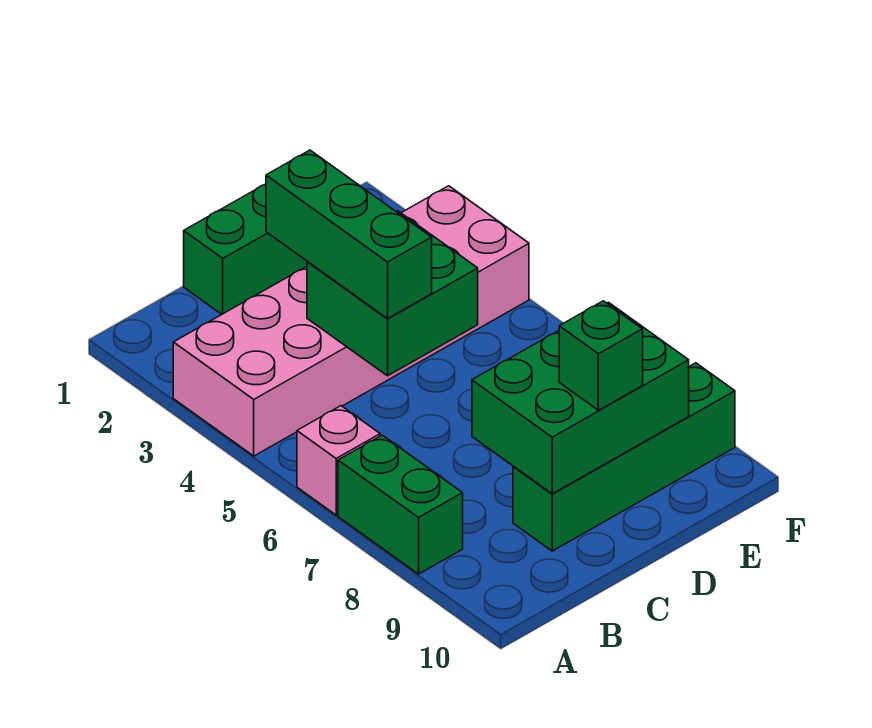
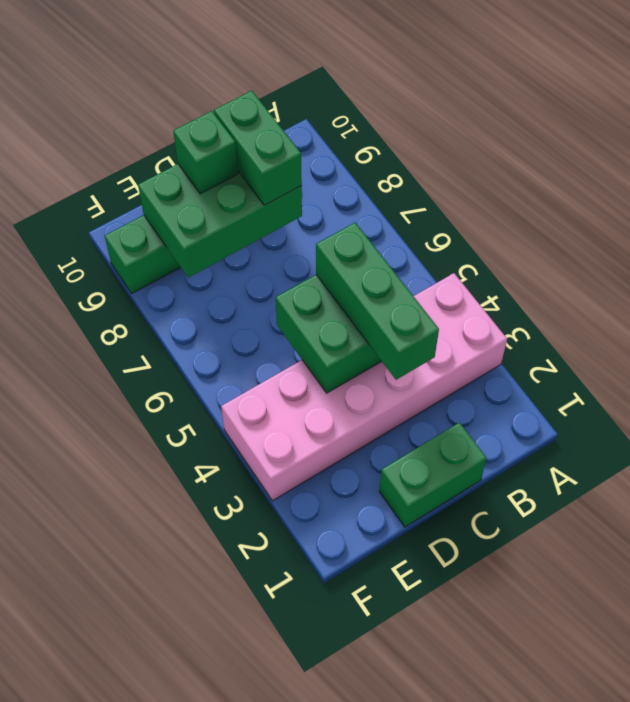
pink 1x1 brick [297,406,380,515] -> none
green 1x2 brick [338,435,463,574] -> green 1x2 brick moved to [214,91,302,205]

